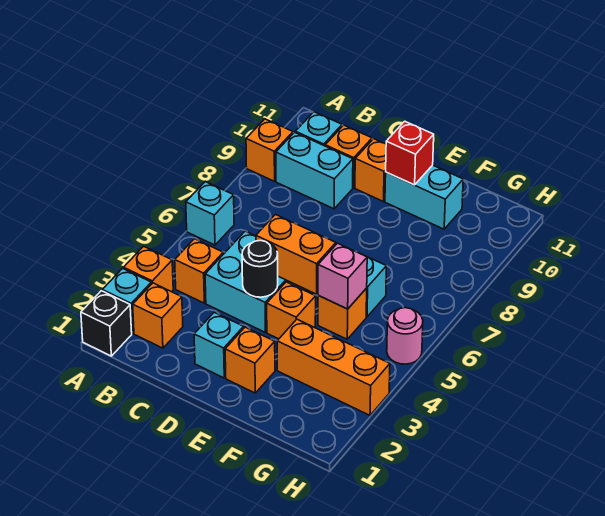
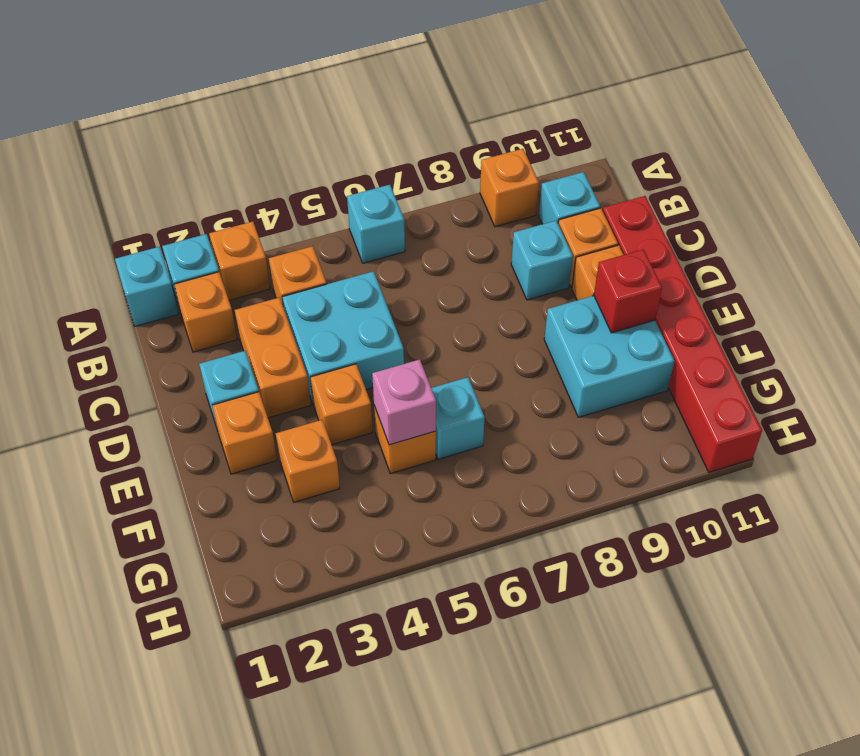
black 1x1 brick [81,291,132,356] -> cyan 1x1 brick [115,247,178,326]
cyan 1x2 brick [276,132,353,209] -> cyan 1x1 brick [511,221,573,300]
none -> red 1x6 brick [603,196,762,472]
black 1x1 round brick [242,240,278,297] -> none
orange 1x2 brick [256,215,336,294] -> orange 1x2 brick moved to [235,297,311,418]
cyan 1x2 brick [385,165,463,229] -> cyan 2x2 brick [544,296,674,417]
orange 1x3 brick [277,319,390,415] -> orange 1x1 brick [276,420,340,502]
pink 1x1 round brick [387,308,423,364] -> none

